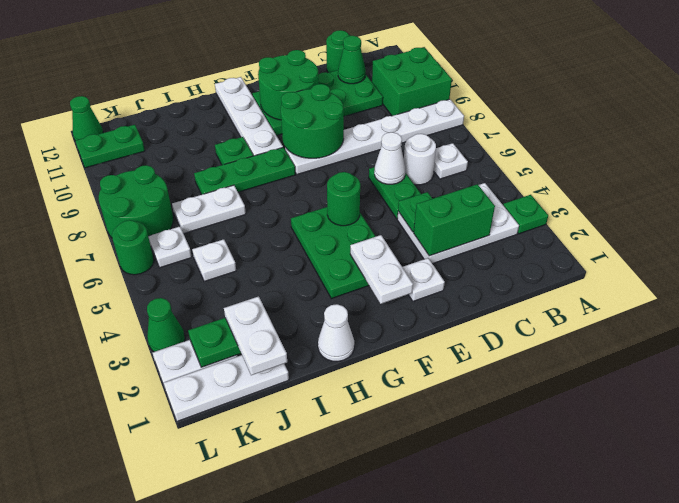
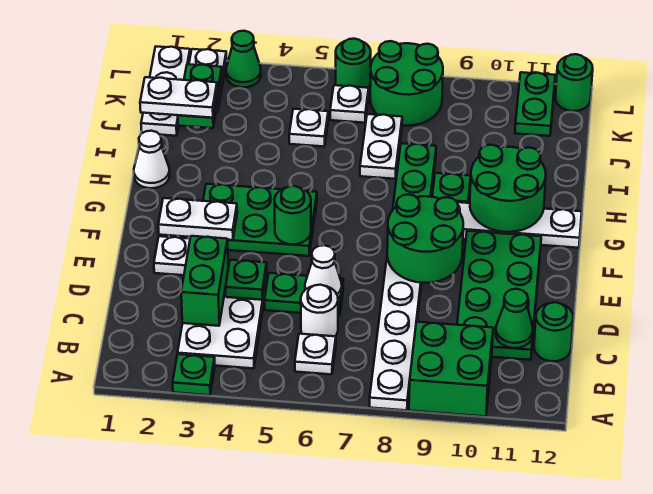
green 2x2 round brick [258,50,319,120] -> green 2x2 round brick moved to [470,145,546,232]
green 1x1 cone [70,96,103,141] -> green 1x1 round brick [555,54,593,111]

